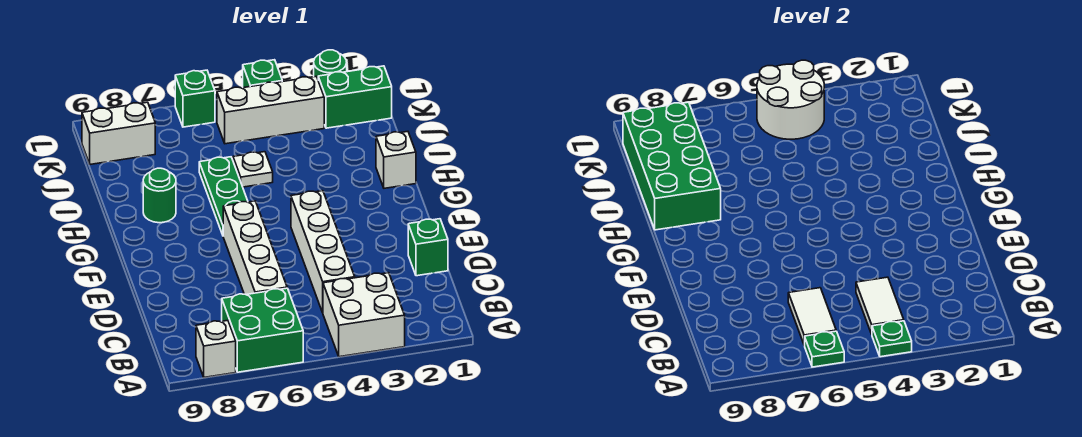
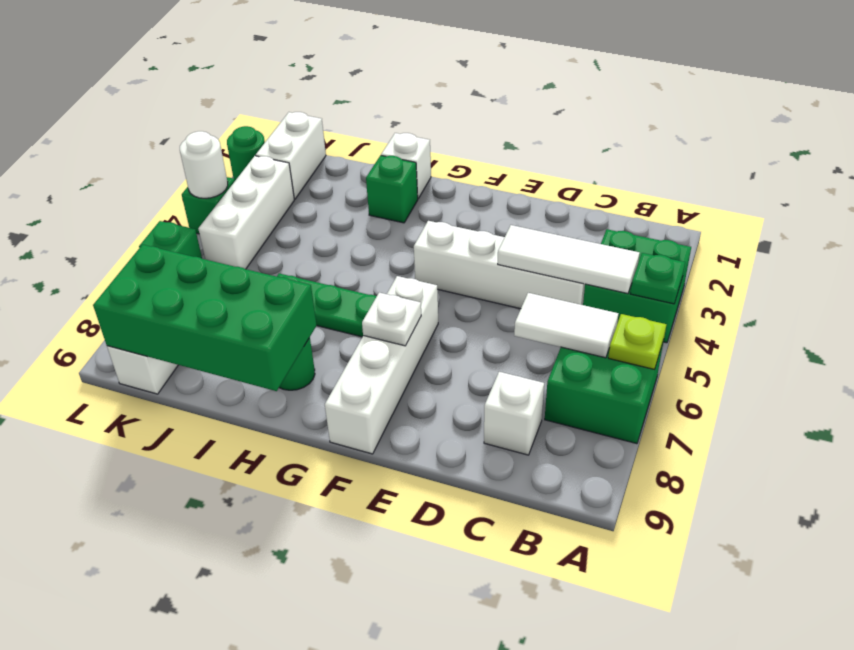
white 2x2 brick [323,273,405,357] -> green 2x2 brick [583,229,691,343]
green 1x1 plate [805,331,844,367] -> lime 1x1 plate [608,314,666,370]
white 1x1 brick [196,321,236,377] -> white 1x1 brick moved to [484,372,544,455]
white 1x2 tile [856,277,904,334] -> white 1x3 tile [498,225,640,294]
white 1x4 brick [223,201,287,295] -> white 1x4 brick turned to [325,276,438,454]
green 1x1 brick [408,219,448,276] -> green 1x1 brick moved to [366,155,418,223]
white 1x1 plate [233,152,273,187] -> white 1x1 plate moved to [362,292,421,346]
green 1x2 brick [318,66,392,128] -> white 1x2 brick [256,112,326,199]
white 2x2 round brick [757,60,824,139] -> white 1x1 round brick [180,131,228,198]

